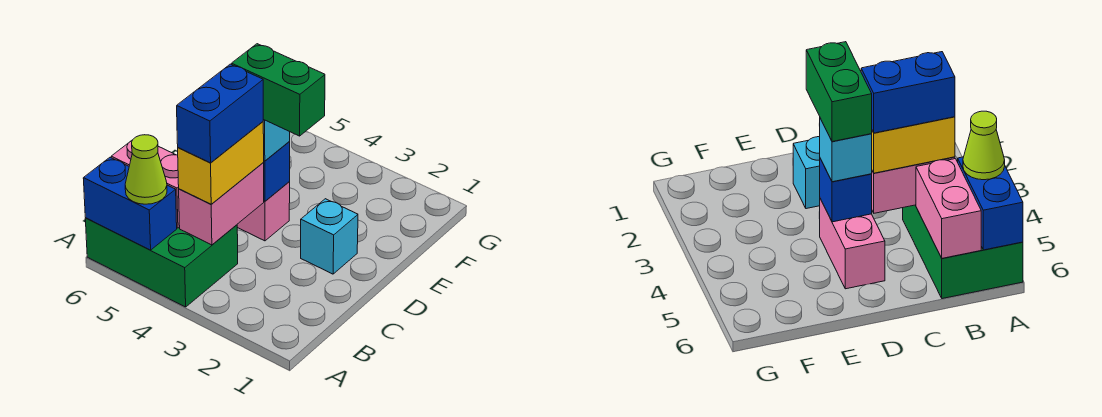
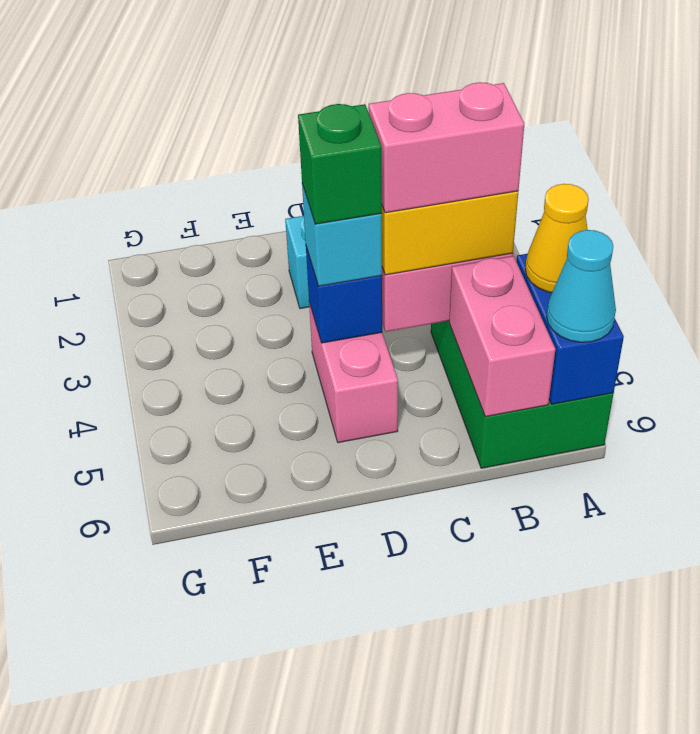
lime 1x1 cone [125,135,167,204] -> yellow 1x1 cone [525,184,589,293]
none -> cyan 1x1 cone [547,230,616,342]
blue 1x2 brick [177,64,263,163] -> pink 1x2 brick [369,82,524,213]
green 1x2 brick [231,44,325,136] -> green 1x1 brick [298,104,382,224]

